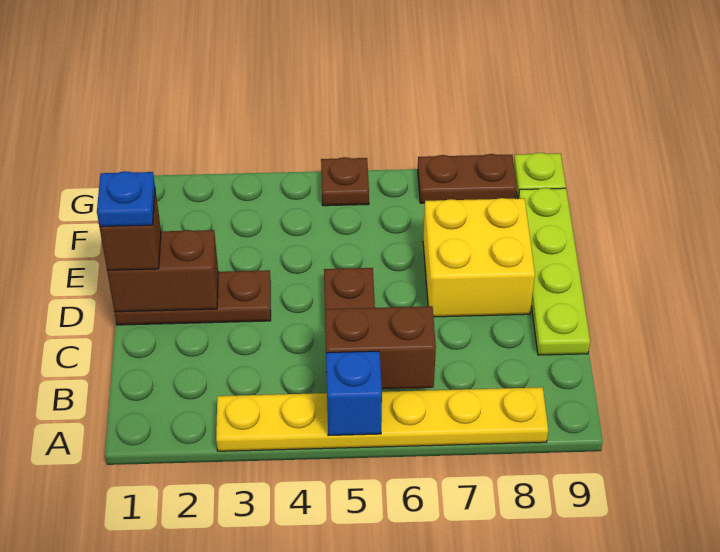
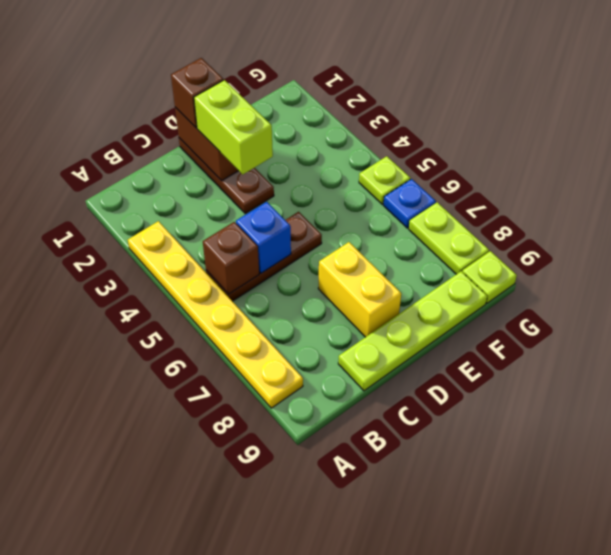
blue 1x1 brick [326,351,382,436] -> blue 1x1 brick moved to [236,202,291,273]
brown 1x2 brick [325,306,436,389] -> brown 1x1 brick [203,222,259,294]
blue 1x1 plate [97,171,155,227] -> blue 1x1 plate moved to [383,179,436,228]
none -> lime 1x2 brick [194,80,273,174]
yellow 2x2 brick [423,198,535,317] -> yellow 1x2 brick [318,242,401,337]
brown 1x1 plate [321,157,369,206] -> lime 1x1 plate [359,156,410,204]
brown 1x2 plate [418,154,517,203] -> lime 1x2 plate [409,202,489,274]

